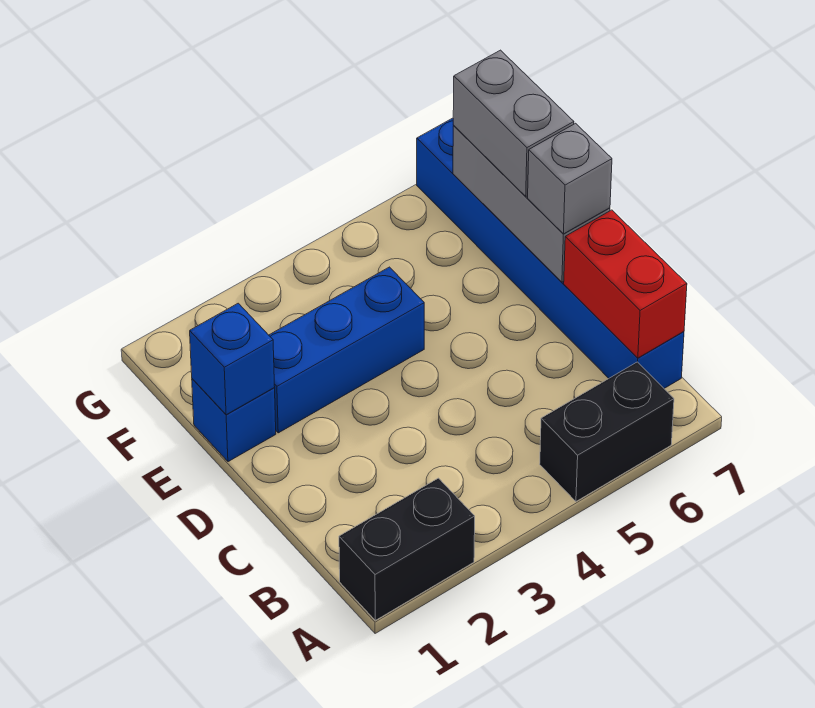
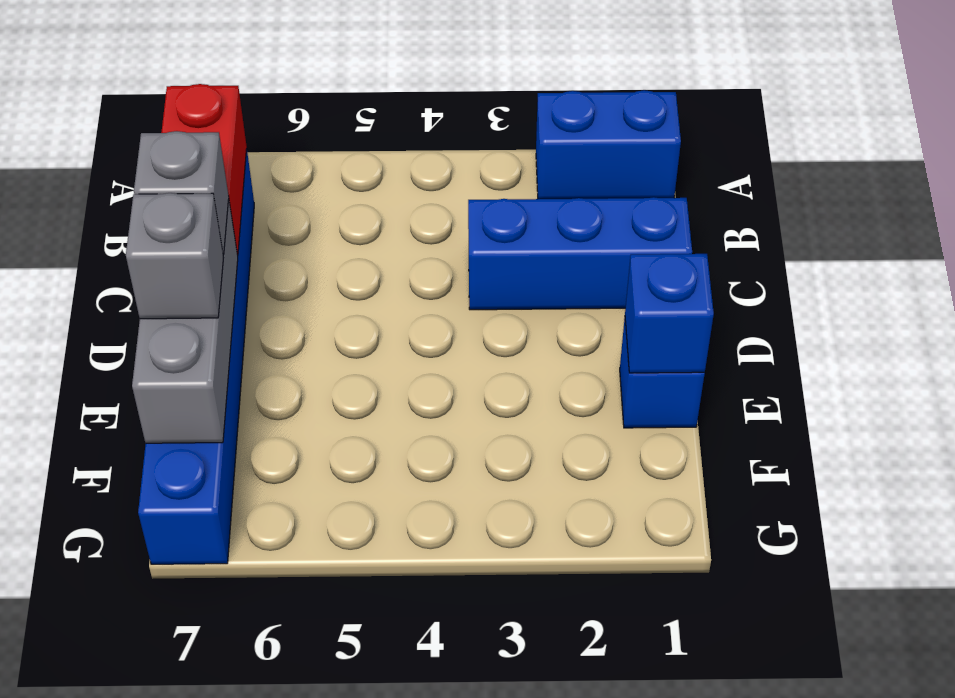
black 1x2 brick [339,478,475,620] -> blue 1x2 brick [536,90,681,199]
black 1x2 brick [540,362,674,501] -> none
blue 1x3 brick [269,267,424,433] -> blue 1x3 brick moved to [468,197,692,310]
grey 1x2 brick [453,50,574,196] -> grey 1x1 brick [126,193,224,319]

